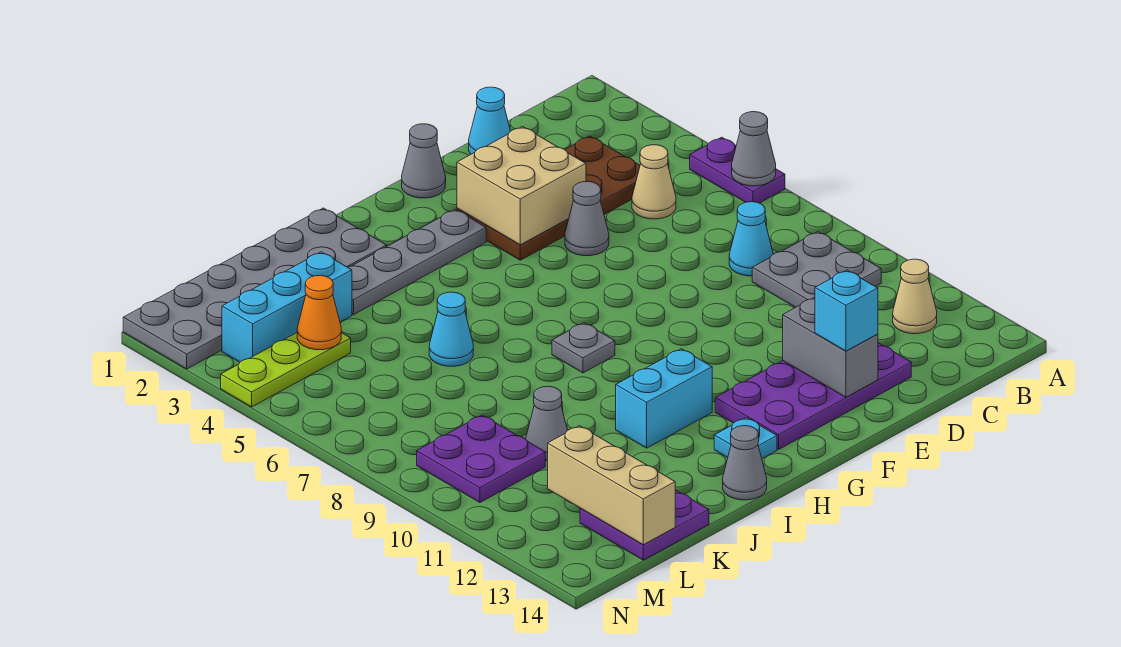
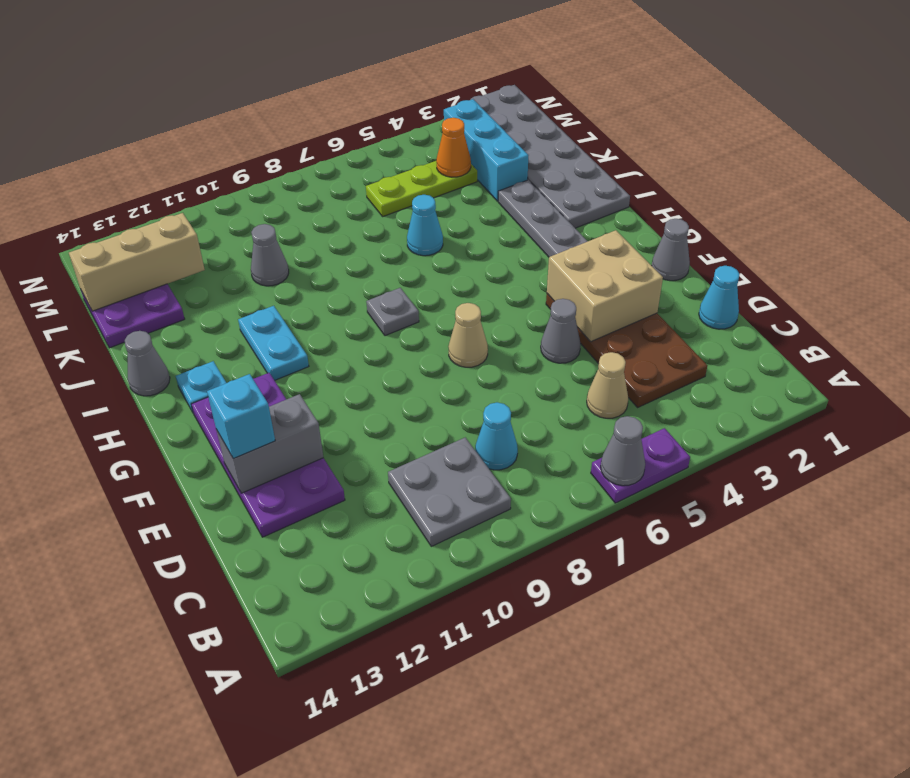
tan 1x1 cone [893,259,937,334] -> tan 1x1 cone moved to [448,303,488,367]
cyan 1x2 brick [616,349,712,448] -> cyan 1x2 plate [238,306,309,380]
lime 1x3 plate [221,333,351,407] -> lime 1x3 plate turned to [366,161,477,216]
purple 2x2 plate [417,415,545,502] -> none

